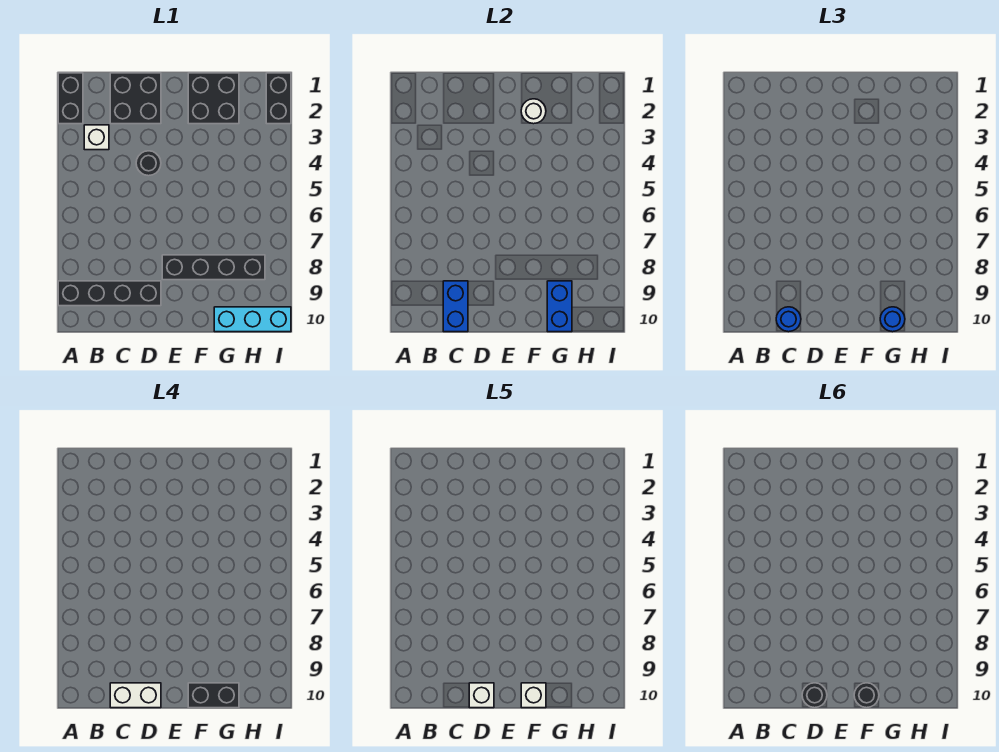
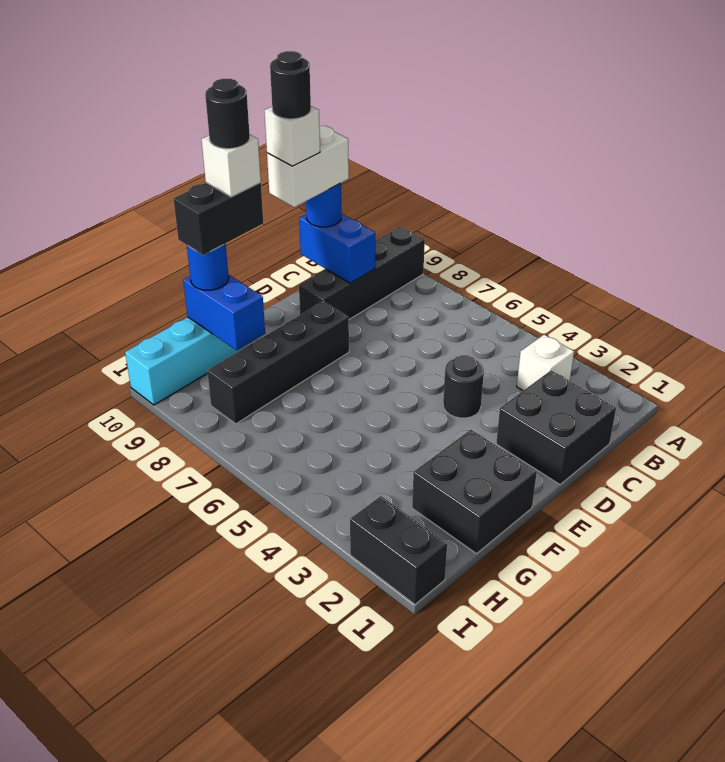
black 1x2 brick [58,73,83,124] -> none
white 1x1 round brick [521,99,546,124] -> none

